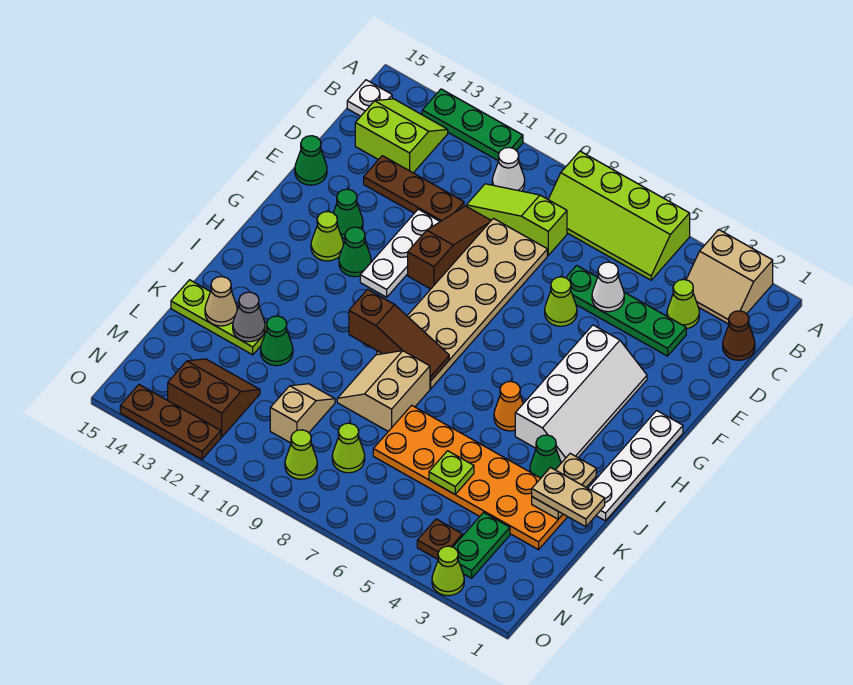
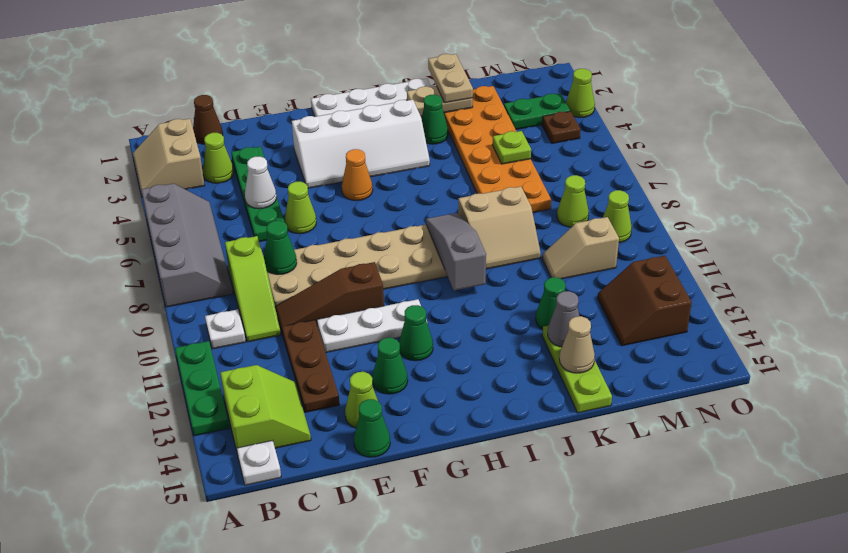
tan 2x2 slope [686,230,773,324] -> tan 2x2 slope turned to [133,119,205,197]
lime 2x4 slope [548,151,690,280] -> grey 2x4 slope [142,183,233,307]
white 1x1 cone [492,147,525,191] -> white 1x1 plate [205,309,246,349]
lime 2x2 slope [355,99,448,173] -> lime 2x2 slope turned to [220,365,311,451]
none -> green 1x1 cone [264,221,297,275]
white 2x4 slope [515,325,647,463] -> white 2x4 slope turned to [292,100,430,188]
lime 1x1 cone [311,212,343,261] -> lime 1x1 cone moved to [345,372,378,428]
orange 1x1 cone [494,381,523,431] -> orange 1x1 cone moved to [342,149,373,201]
brown 1x3 slope [349,289,449,381] -> grey 1x3 slope [426,213,486,290]
brown 1x3 plate [120,385,221,459] -> none

